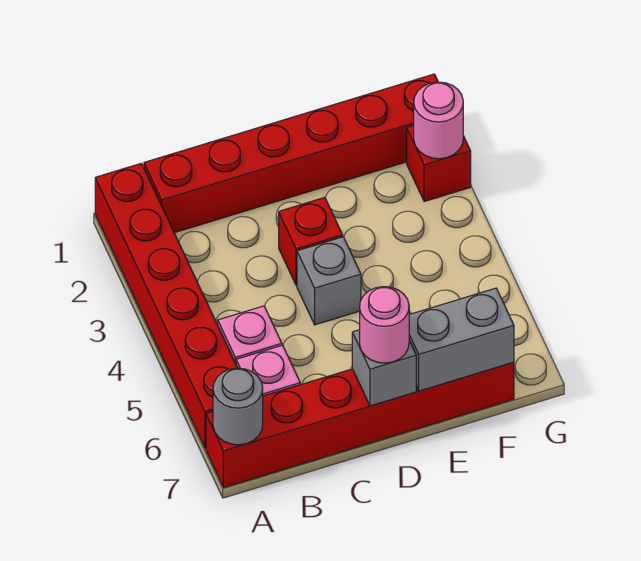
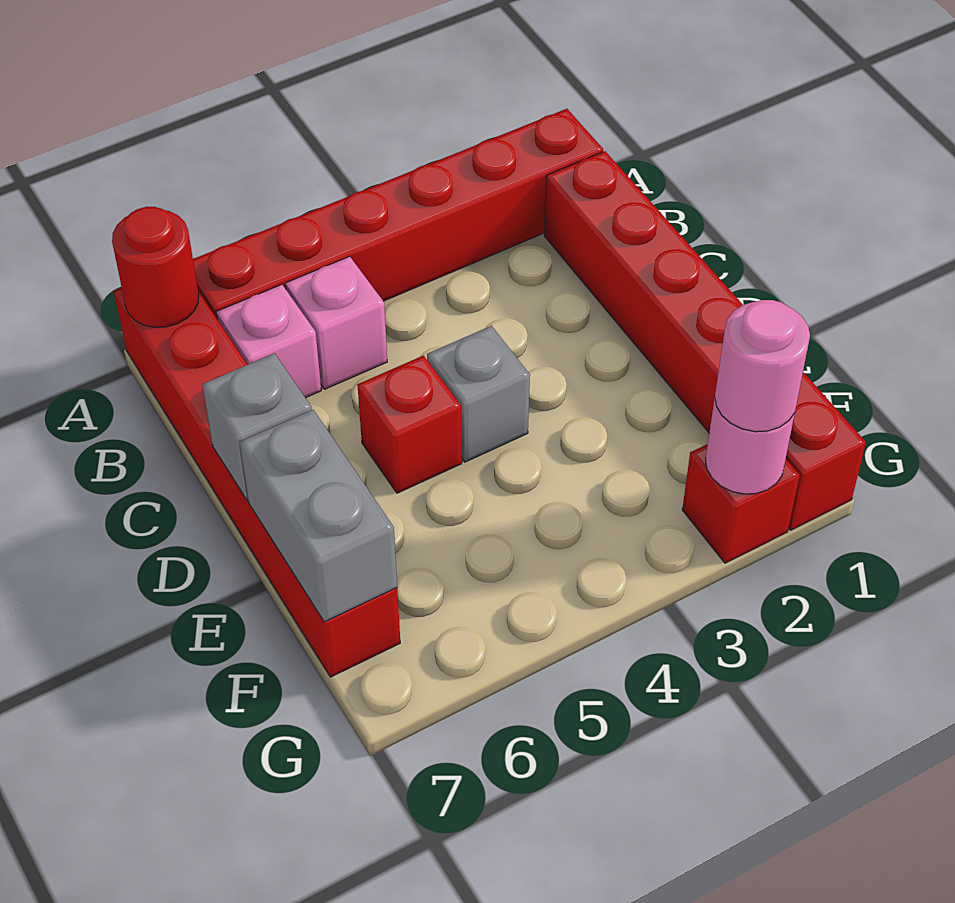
grey 1x1 round brick [213,368,263,445] -> red 1x1 round brick [112,207,199,327]
red 1x1 brick [279,197,343,286] -> red 1x1 brick moved to [357,356,462,493]
pink 1x1 round brick [360,287,409,363] -> pink 1x1 round brick moved to [715,300,810,432]

